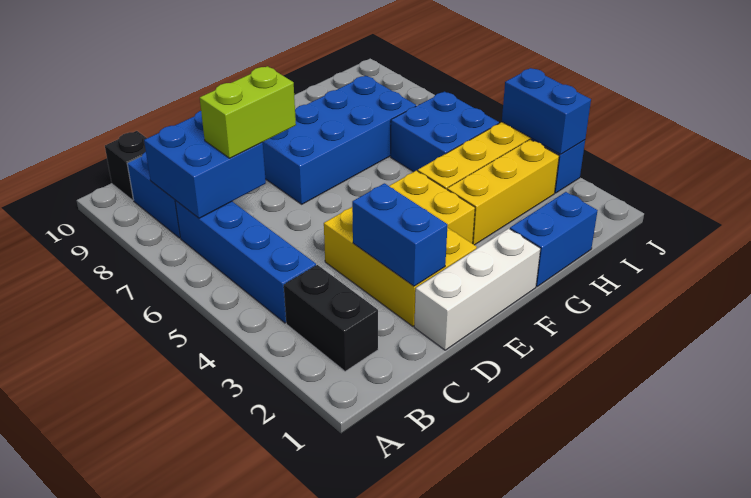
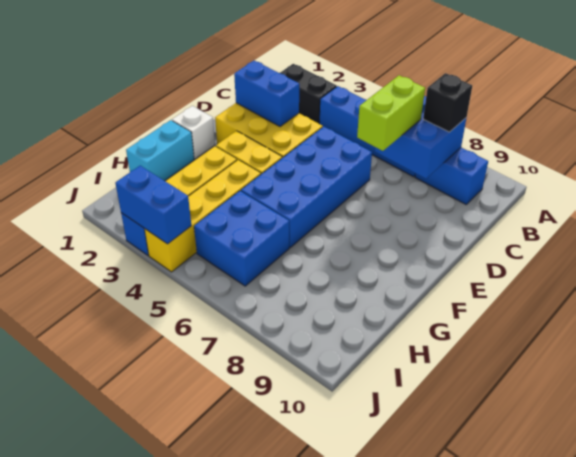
black 1x1 brick [105,131,147,200] -> black 1x1 brick moved to [423,73,472,132]
white 1x3 brick [414,228,540,350] -> white 1x1 brick [172,106,215,159]
blue 2x4 brick [262,76,416,204] -> blue 2x4 brick moved to [241,127,372,247]
blue 1x2 brick [510,192,598,286] -> cyan 1x2 brick [126,120,194,181]

